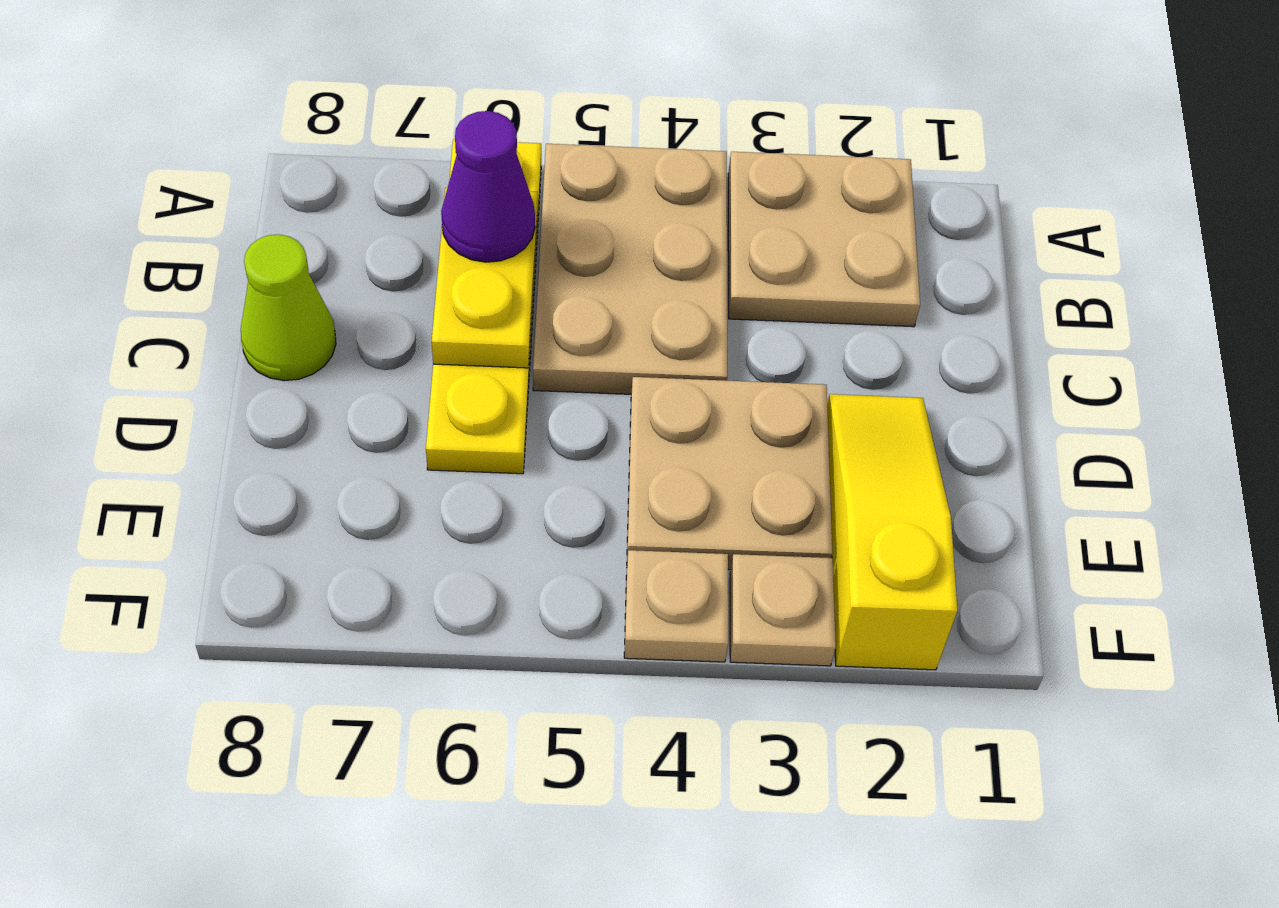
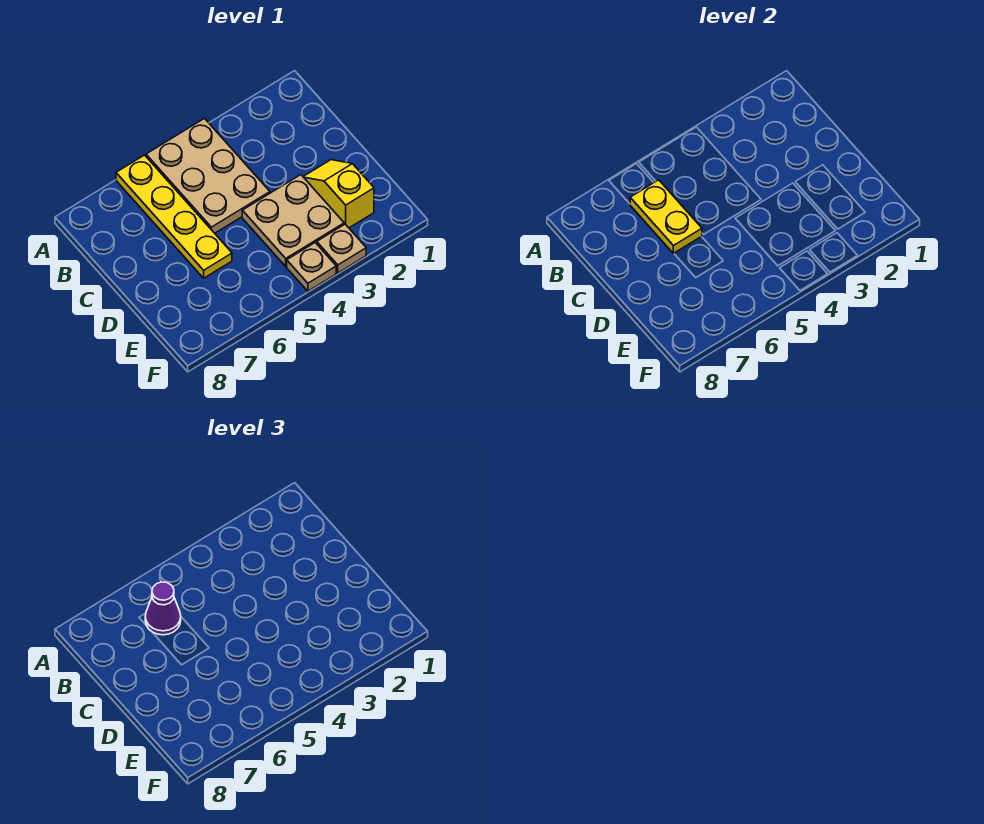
tan 2x2 plate [728,152,920,327] -> none
lime 1x1 cone [241,234,336,381] -> none
yellow 1x3 slope [827,394,957,670] -> yellow 1x2 slope [303,160,374,228]

